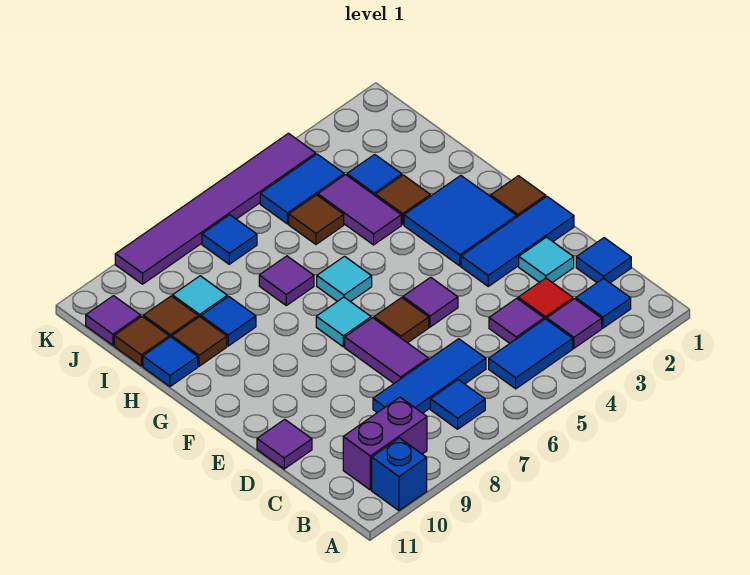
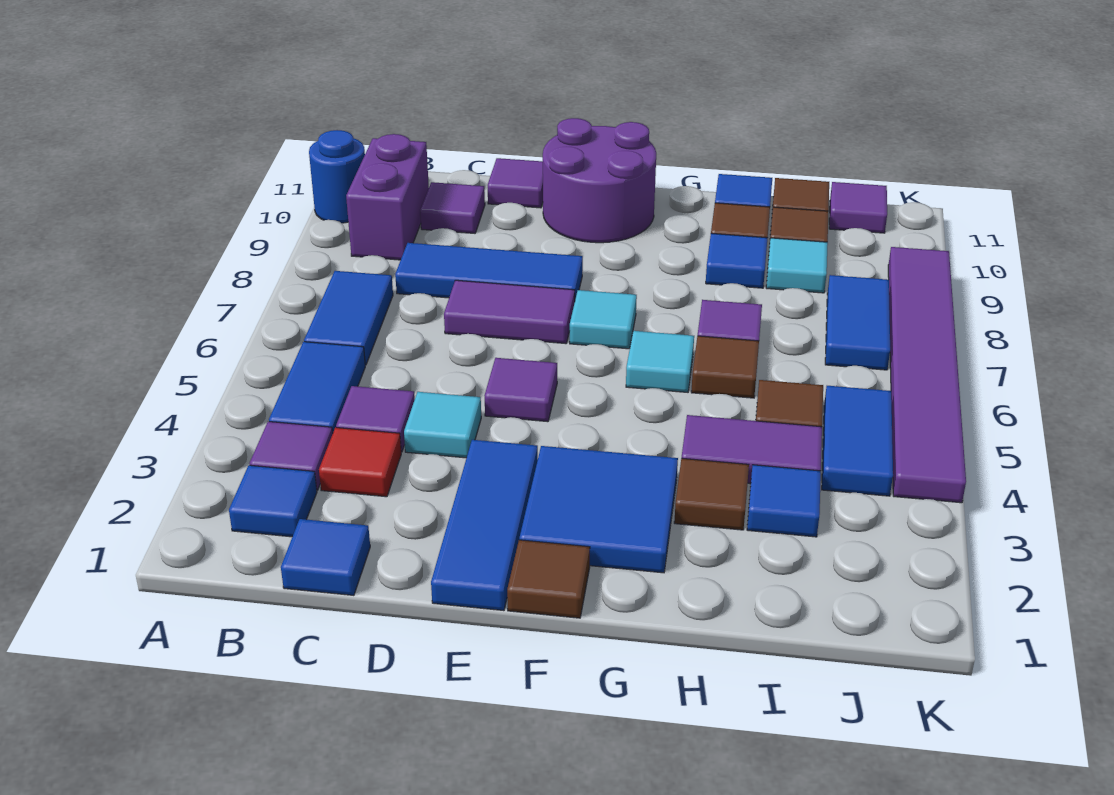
blue 1x1 brick [372,438,427,511] -> blue 1x1 round brick [309,130,365,223]
blue 1x1 tile [430,380,485,429] -> blue 1x2 tile [304,271,393,365]
blue 1x3 tile [373,339,486,413] -> blue 1x3 tile turned to [395,243,583,299]
none -> purple 1x1 tile [420,182,485,233]
cyan 1x1 tile [519,237,574,283] -> cyan 1x1 tile moved to [404,392,481,458]
brown 1x1 tile [374,298,429,343] -> brown 1x1 tile moved to [691,336,759,398]
none -> purple 2x2 round brick [543,118,656,243]
blue 1x1 tile [202,215,257,264] -> blue 1x2 tile [825,275,890,370]

